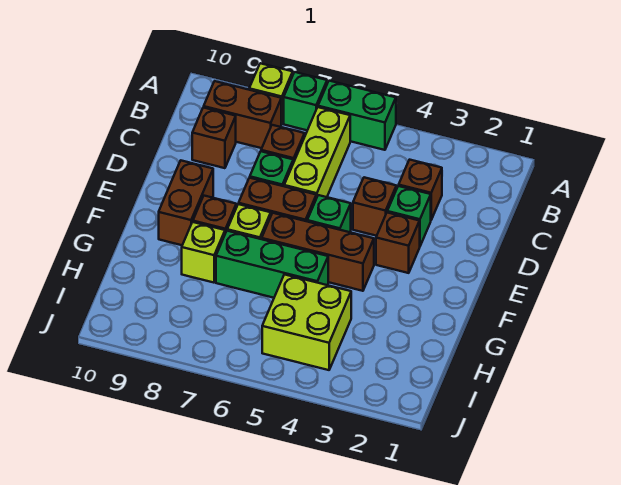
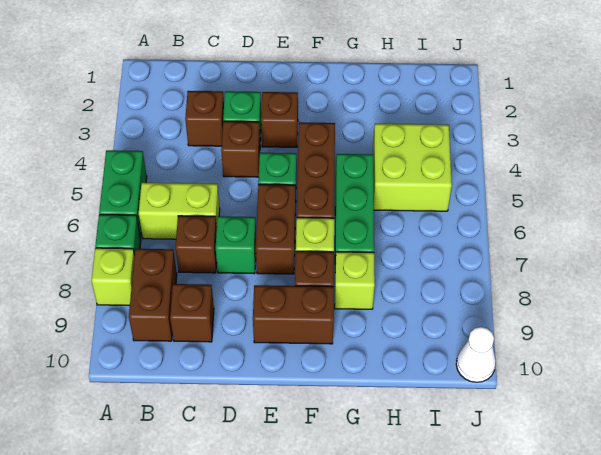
lime 1x3 brick [284,107,350,198] -> lime 1x2 brick [139,183,220,239]
none -> white 1x1 cone [456,327,496,382]

